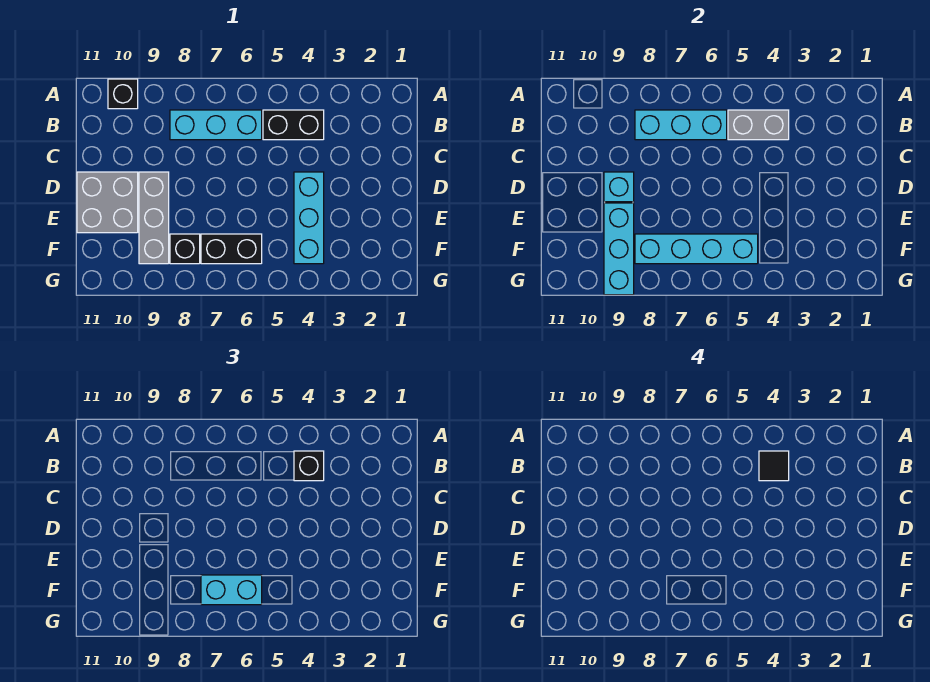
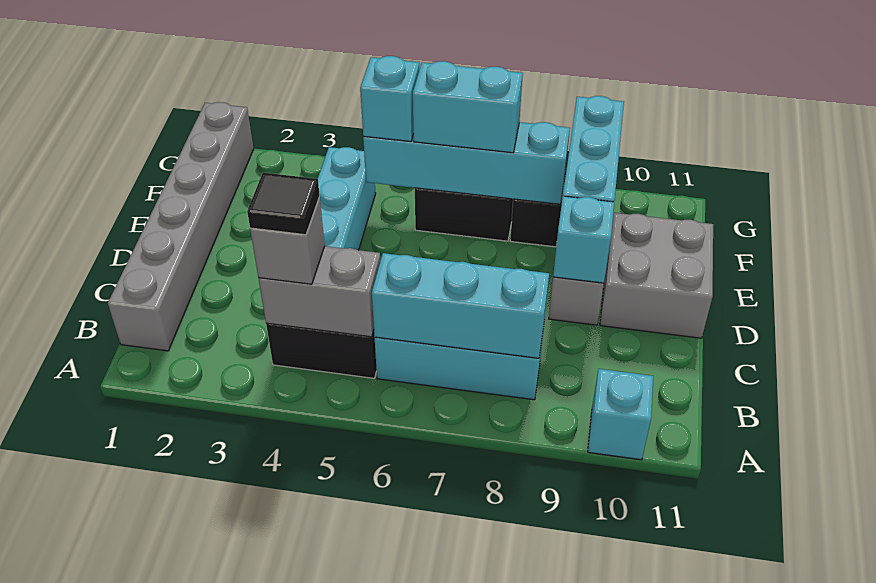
black 1x1 brick [108,79,138,109] -> cyan 1x1 brick [588,369,653,460]
none -> grey 1x6 brick [108,102,254,351]
black 1x1 brick [294,451,324,481] -> grey 1x1 brick [250,197,325,284]
none -> cyan 1x1 brick [360,56,419,142]

